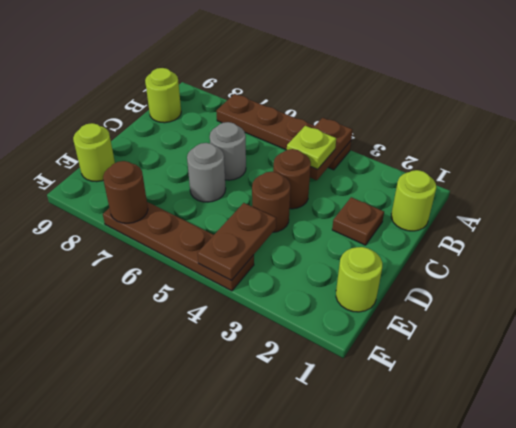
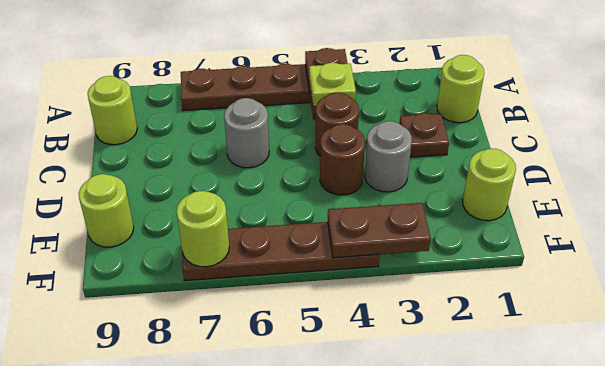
grey 1x1 round brick [187,143,226,202] -> grey 1x1 round brick moved to [365,121,412,192]
brown 1x2 plate [198,203,276,281] -> brown 1x2 plate turned to [328,203,431,258]
brown 1x1 round brick [103,161,148,223] -> lime 1x1 round brick [176,191,229,267]

